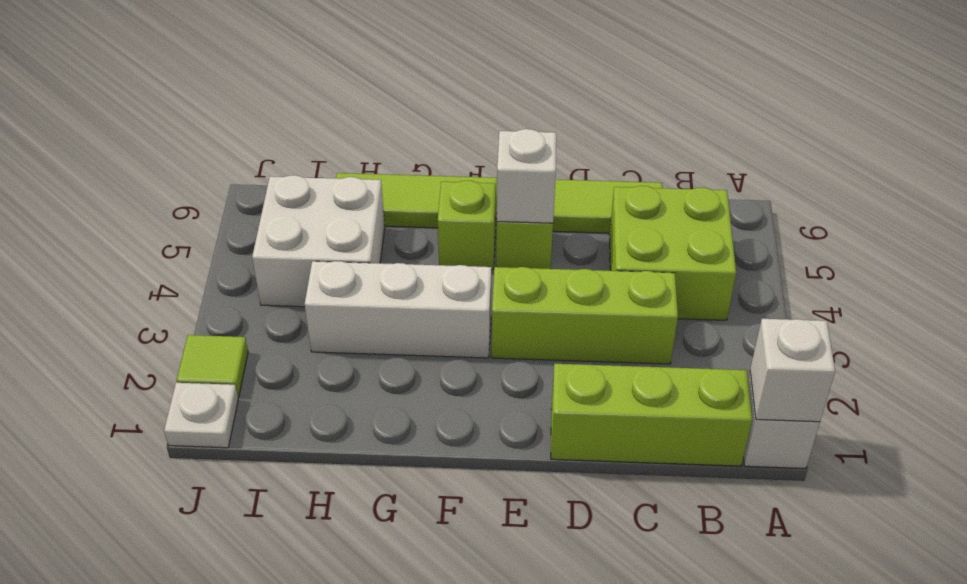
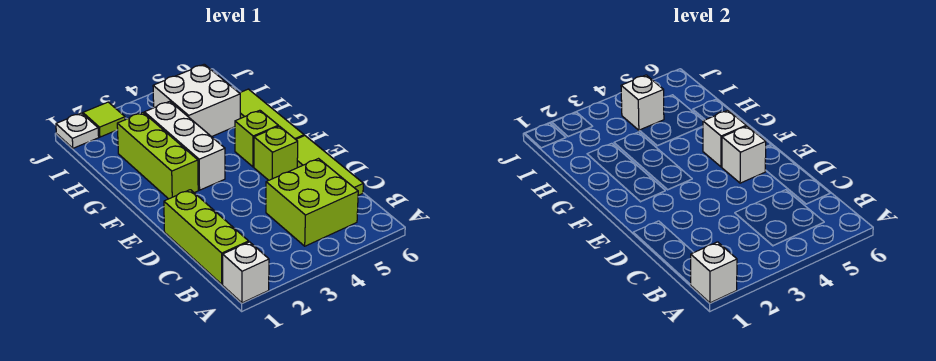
lime 1x3 brick [492,267,678,364] -> lime 1x3 brick moved to [117,113,198,199]
none -> white 1x1 brick [703,110,746,167]
none -> white 1x1 brick [621,75,664,130]

